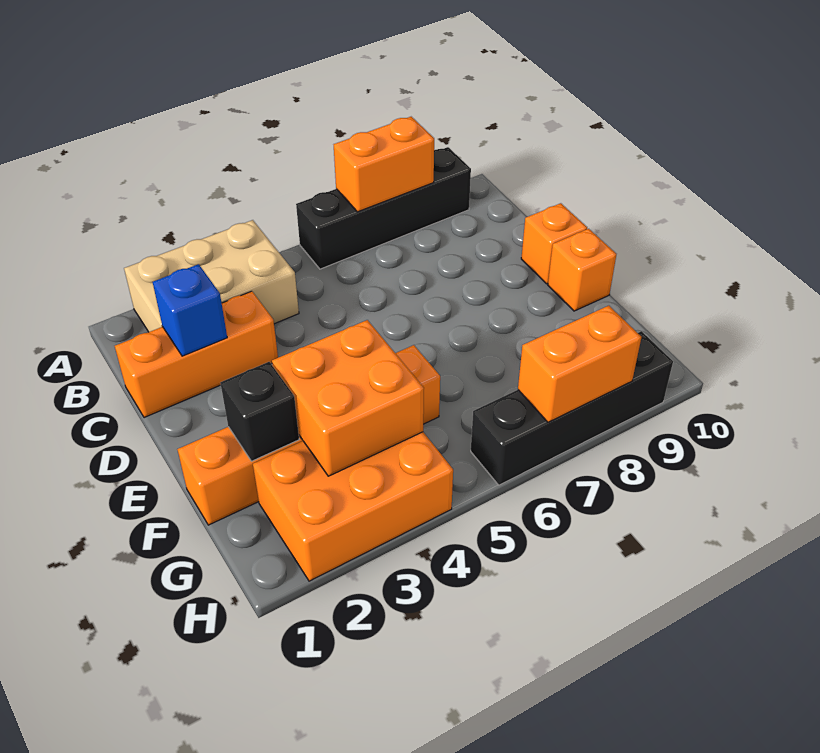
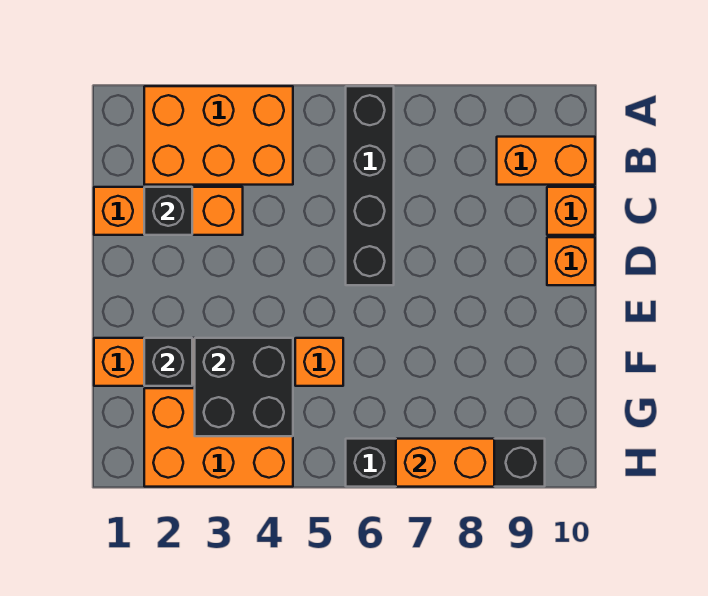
tan 2x3 brick [124,220,299,332] -> orange 2x3 brick [144,86,293,185]
black 1x4 brick [296,147,471,269] -> black 1x4 brick turned to [346,86,394,285]
orange 1x2 brick [334,117,434,212] -> orange 1x2 brick moved to [497,137,595,185]
blue 1x1 brick [153,264,227,356] -> black 1x1 brick [144,187,192,235]
orange 1x1 brick [548,229,616,311] -> orange 1x1 brick moved to [547,187,595,235]
orange 2x2 brick [272,320,424,476] -> black 2x2 brick [195,338,293,436]

